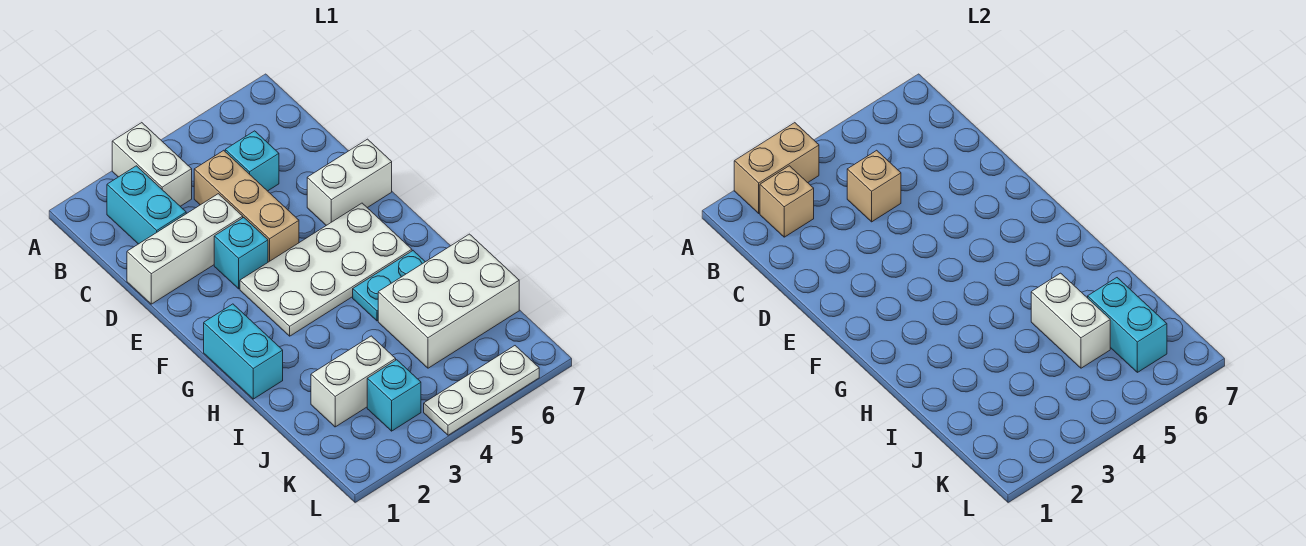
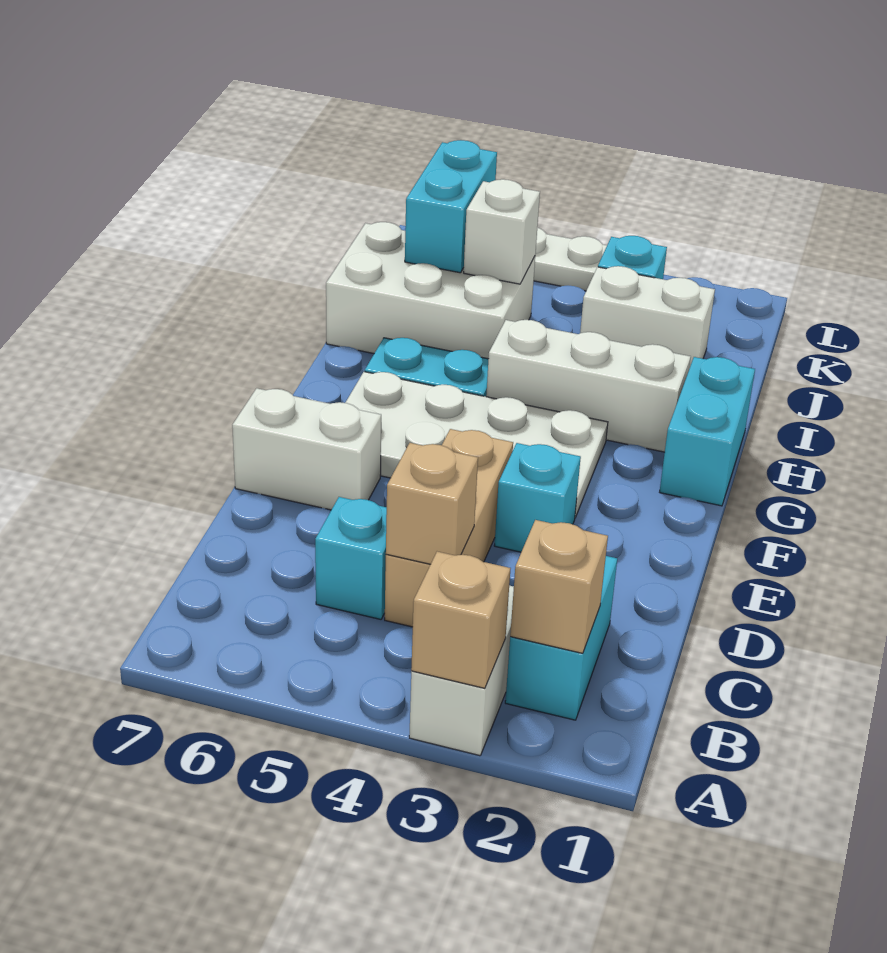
tan 1x2 brick [734,123,819,213] -> tan 1x1 brick [411,552,511,688]
white 1x3 brick [127,194,243,304] -> white 1x3 brick moved to [486,320,691,452]
white 1x2 brick [1031,273,1110,368] -> white 1x1 brick [464,179,540,284]

